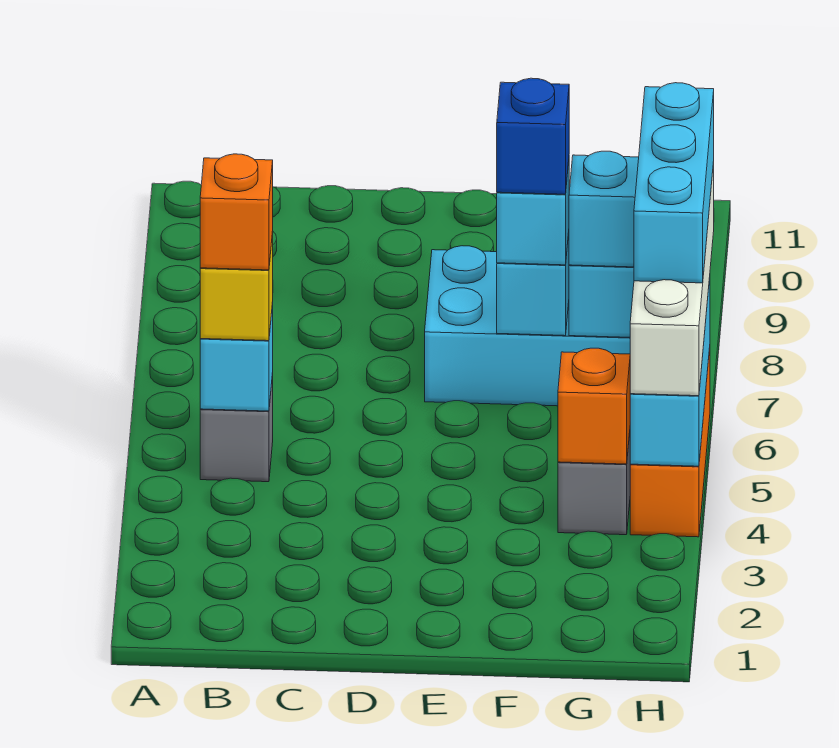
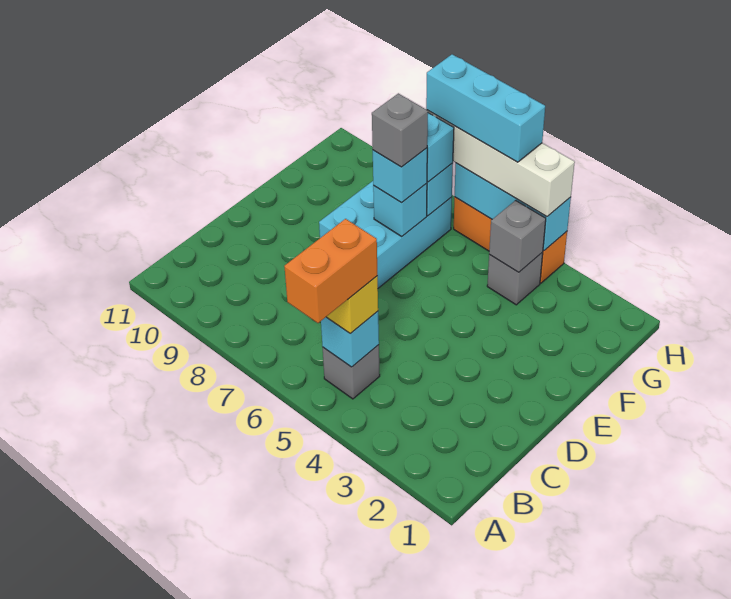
orange 1x1 brick [200,154,273,270] -> orange 1x2 brick [284,219,377,323]
blue 1x1 brick [497,78,569,194] -> grey 1x1 brick [372,93,428,167]
orange 1x1 brick [558,348,630,464] -> grey 1x1 brick [489,200,546,272]

